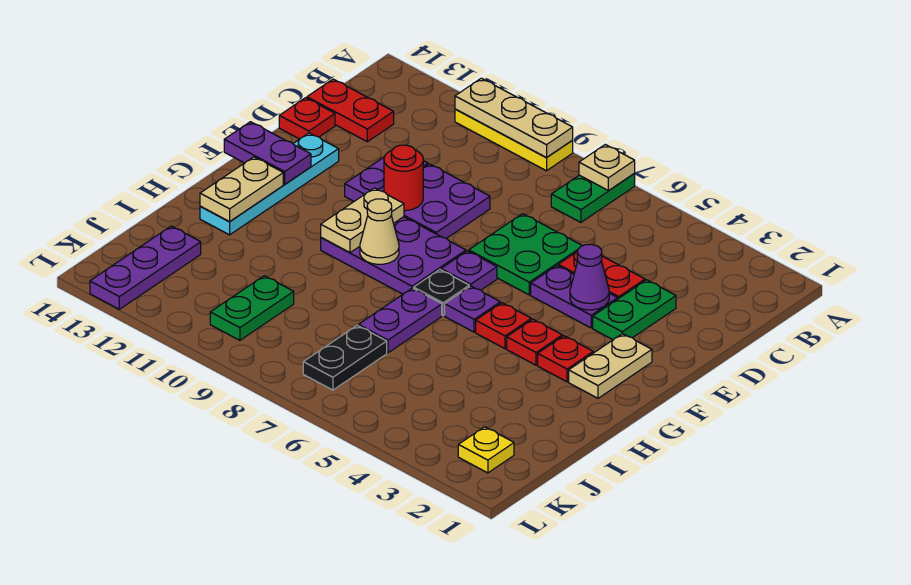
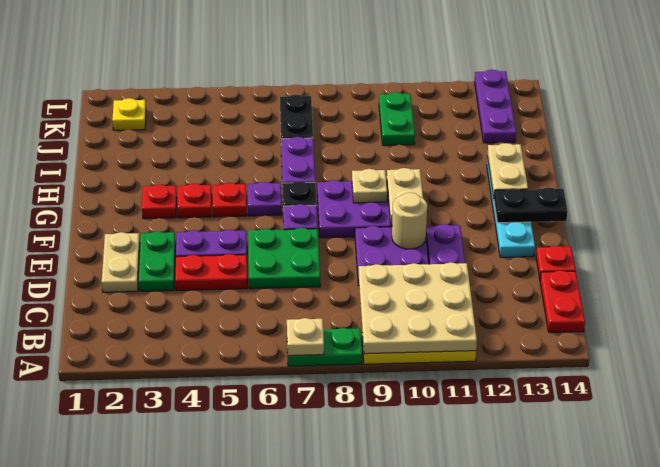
green 1x2 plate [551,174,635,222] -> green 1x2 plate turned to [287,328,362,366]
tan 1x3 plate [455,78,573,157] -> tan 3x3 plate [359,262,477,354]
red 1x2 plate [307,79,394,142] -> red 1x2 plate turned to [540,270,585,332]
purple 1x1 cone [570,244,609,310] -> none
red 1x1 round brick [384,145,423,211] -> tan 1x1 round brick [392,193,427,249]
tan 1x2 plate [569,334,652,398] -> tan 1x2 plate moved to [102,232,140,292]
purple 1x2 plate [224,122,311,184] -> black 1x2 plate [494,187,568,223]
tan 1x1 cone [360,199,399,264] -> tan 1x1 plate [352,169,387,203]

